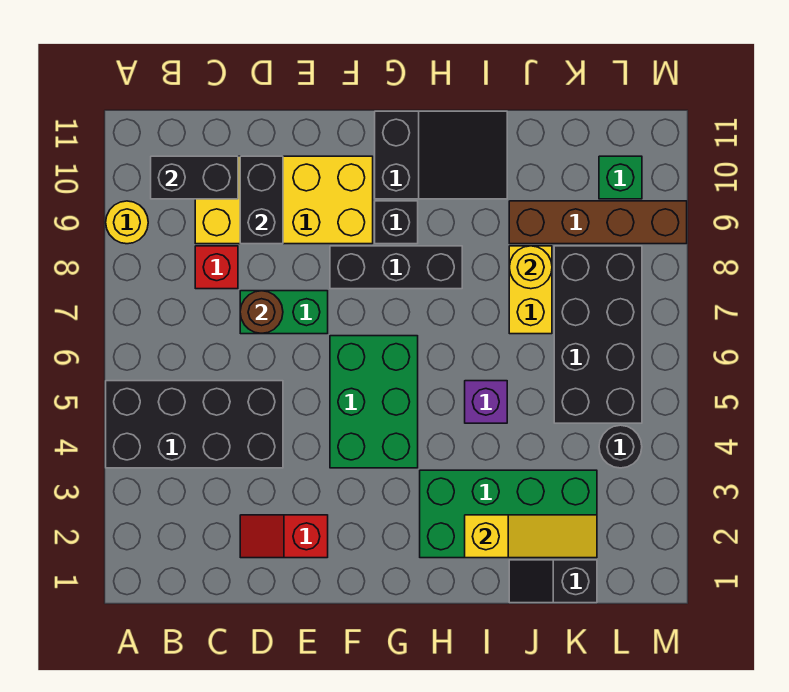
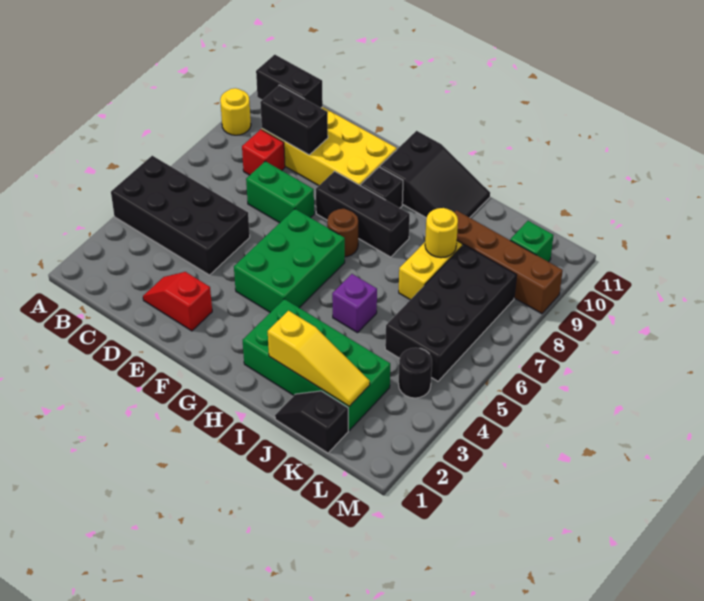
brown 1x1 round brick [240,291,283,333] -> brown 1x1 round brick moved to [327,209,358,257]
black 1x2 brick [240,156,283,244] -> black 1x2 brick turned to [260,85,328,155]

